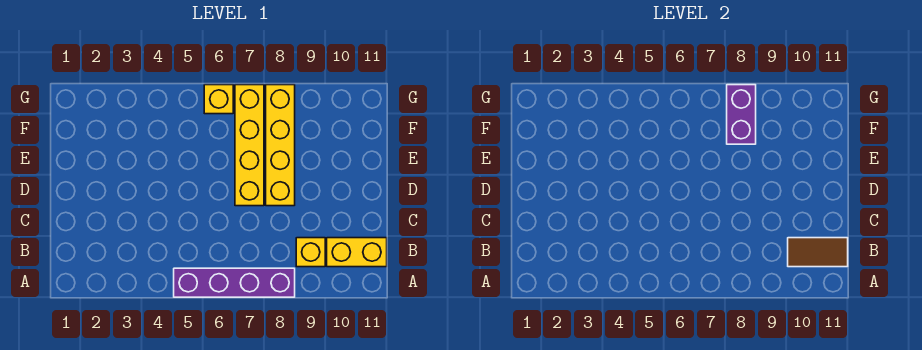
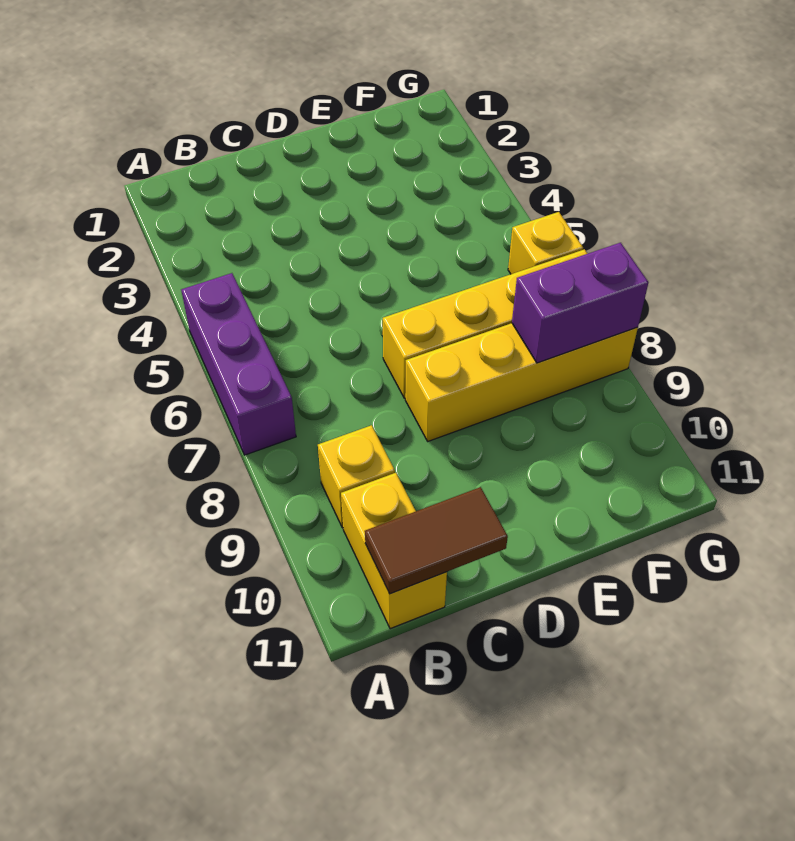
purple 1x4 brick [174,268,295,297] -> purple 1x3 brick [181,273,296,455]
brown 1x2 tile [788,238,848,267] -> brown 1x2 tile turned to [365,487,508,594]

